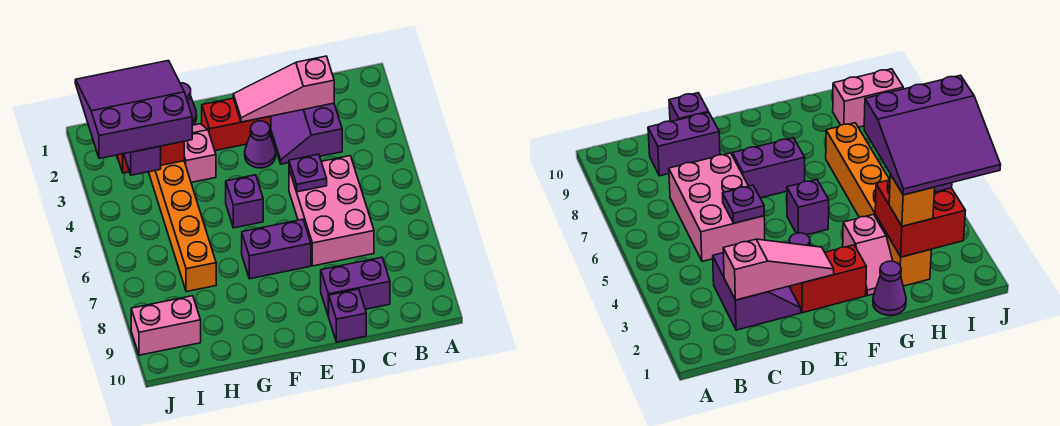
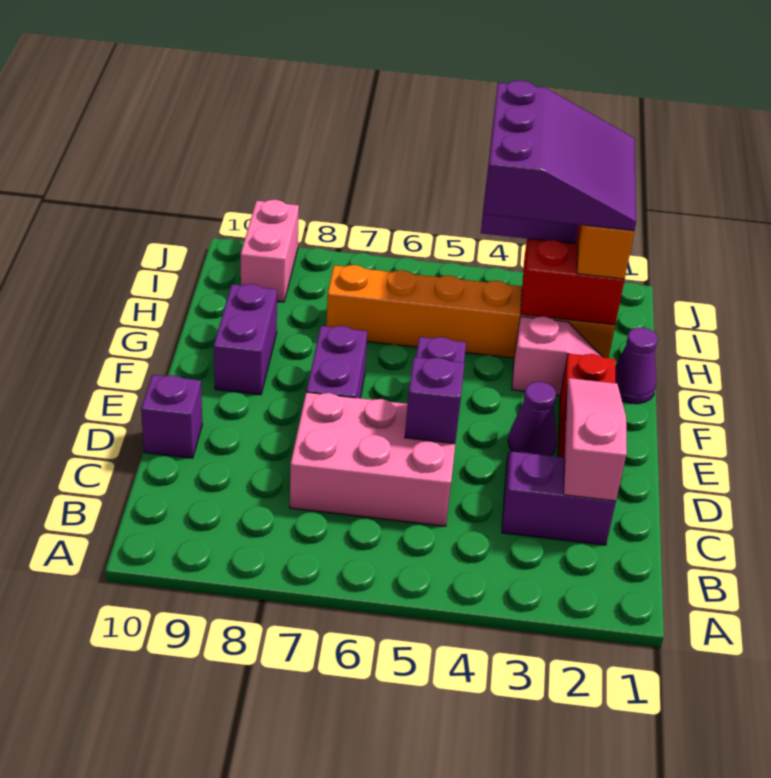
purple 1x2 brick [321,257,390,317] -> purple 1x2 brick moved to [214,284,277,395]
purple 1x1 plate [289,154,327,192] -> purple 1x1 brick [405,357,464,444]

